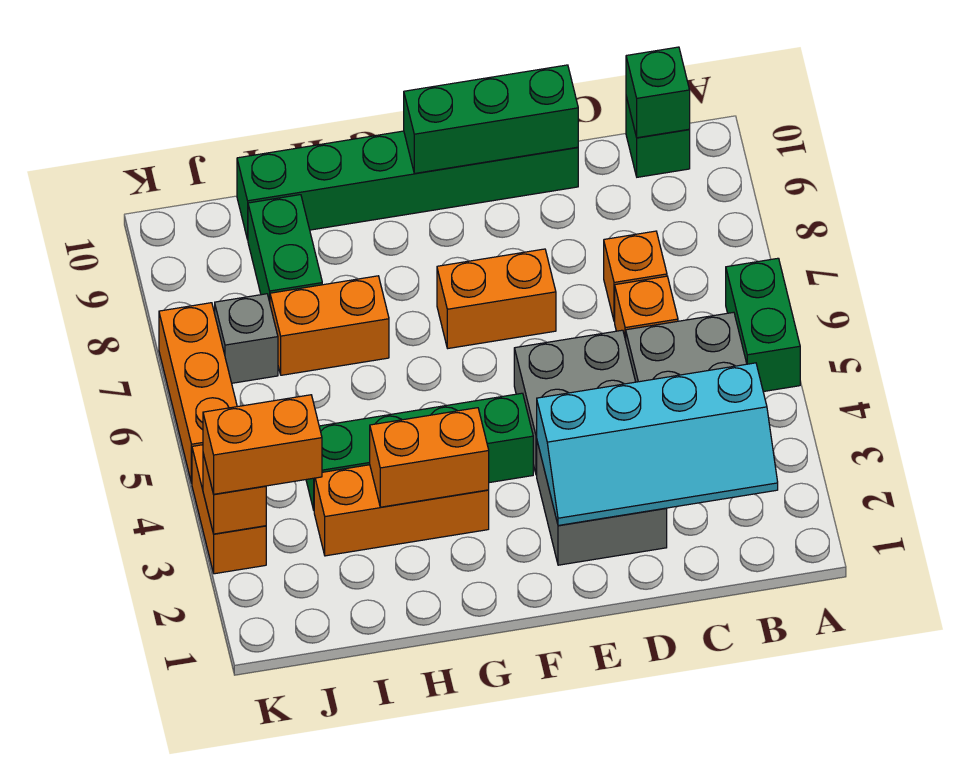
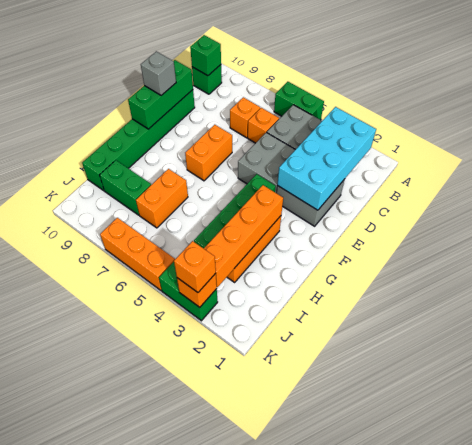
cyan 2x4 slope [537,363,778,526] -> cyan 2x4 brick [277,107,376,210]
orange 1x2 brick [370,408,489,507] -> orange 1x4 brick [204,185,283,287]
orange 1x2 brick [203,395,322,494] -> orange 1x1 brick [174,241,216,292]
grey 1x1 brick [215,294,278,383] -> grey 1x1 brick moved to [141,51,176,95]
orange 1x2 brick [192,445,266,574] -> green 1x2 brick [159,262,218,321]

